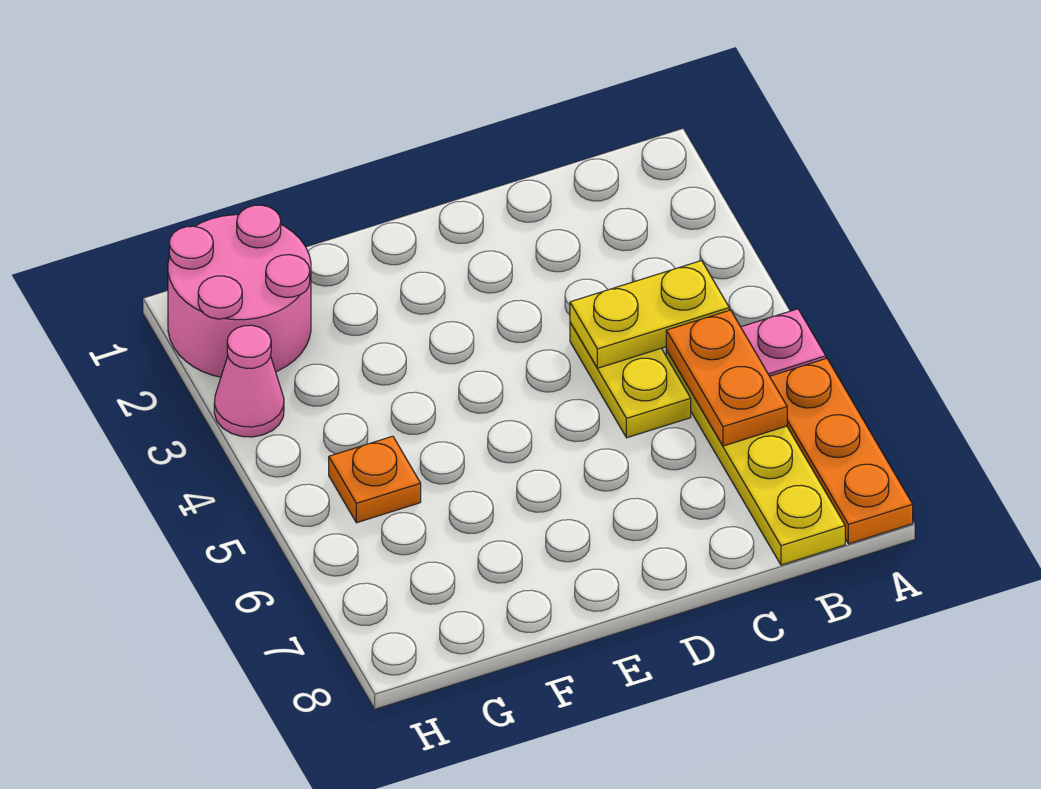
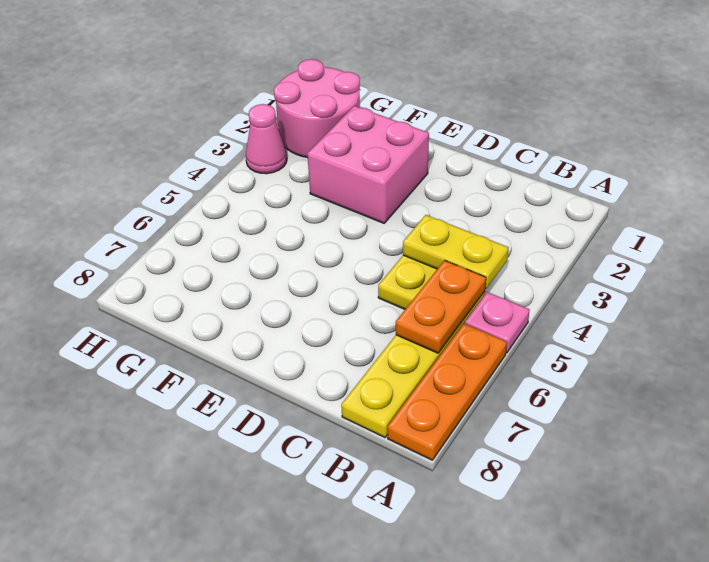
none -> pink 2x2 brick [307,106,429,223]
orange 1x1 plate [329,436,421,523] -> none

